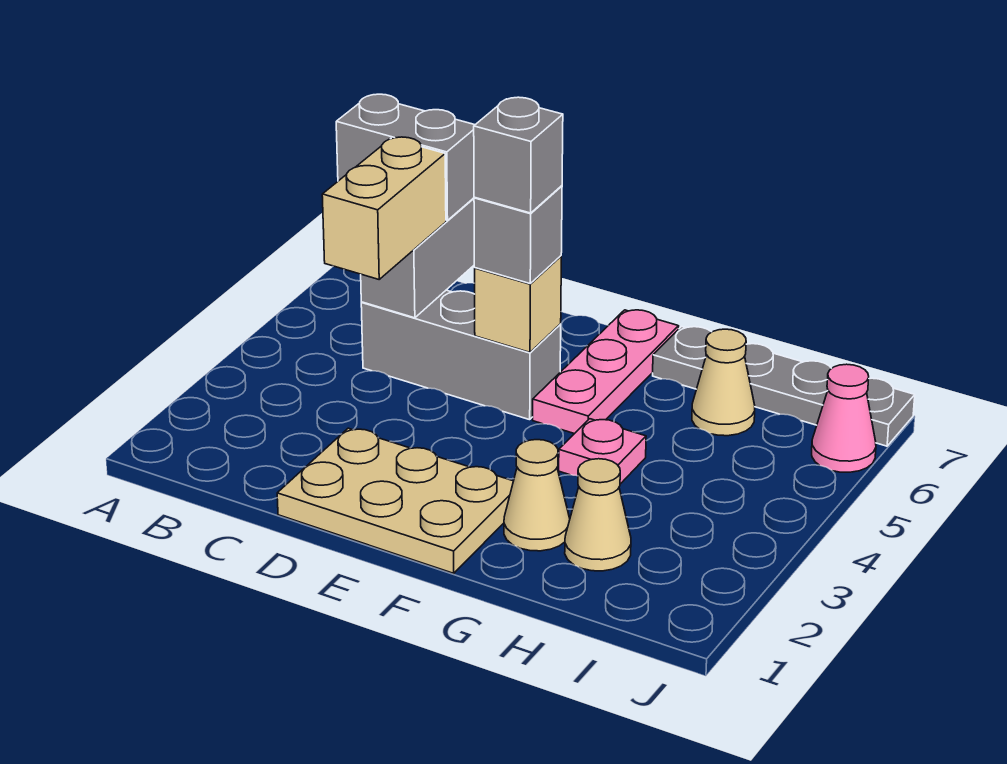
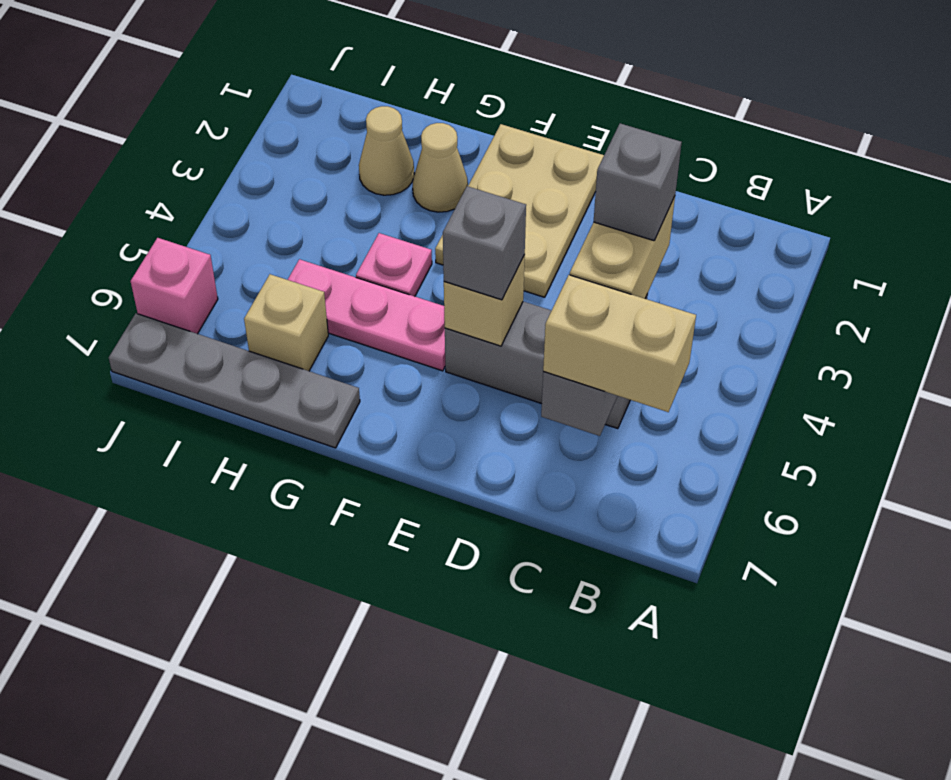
grey 1x2 brick [336,94,474,221] -> tan 1x2 brick [543,275,696,412]
tan 2x3 plate [277,428,513,573] -> tan 2x3 plate turned to [435,124,604,297]
grey 1x1 brick [474,97,563,213] -> grey 1x1 brick moved to [594,123,682,241]
pink 1x3 plate [533,310,679,434] -> pink 1x3 plate turned to [288,259,445,371]
tan 1x1 cone [692,329,755,436] -> tan 1x1 brick [244,274,328,371]
pink 1x1 cone [812,364,876,472] -> pink 1x1 brick [131,238,218,334]

